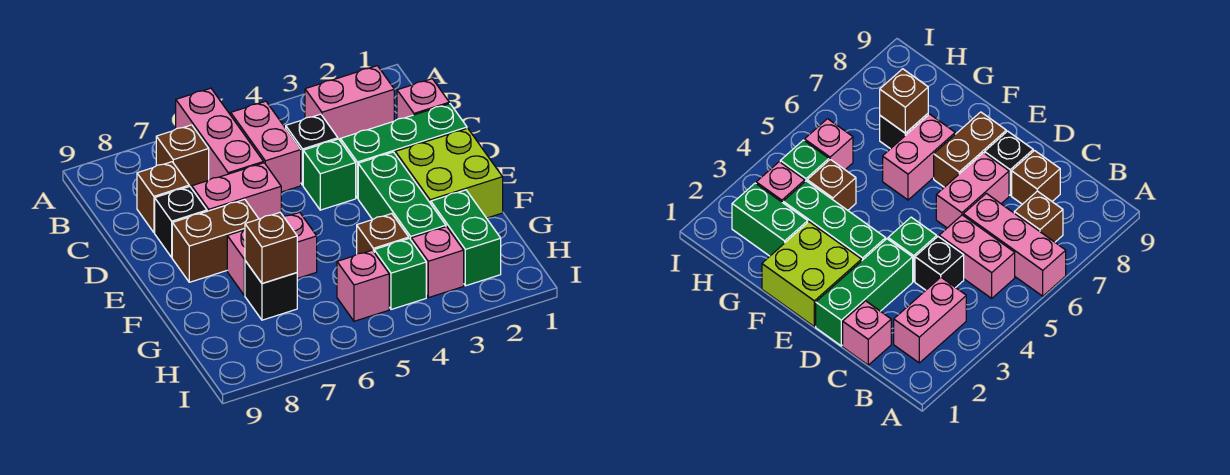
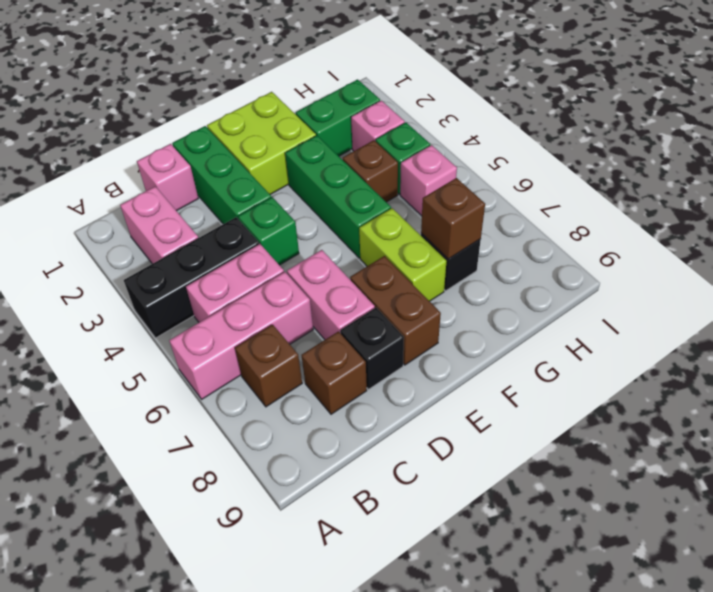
black 1x1 brick [286,114,338,185] -> black 1x3 brick [124,217,259,338]
green 1x3 brick [358,152,446,239] -> green 1x3 brick turned to [285,136,391,258]
pink 1x2 brick [227,212,317,295] -> lime 1x2 brick [359,208,446,301]

